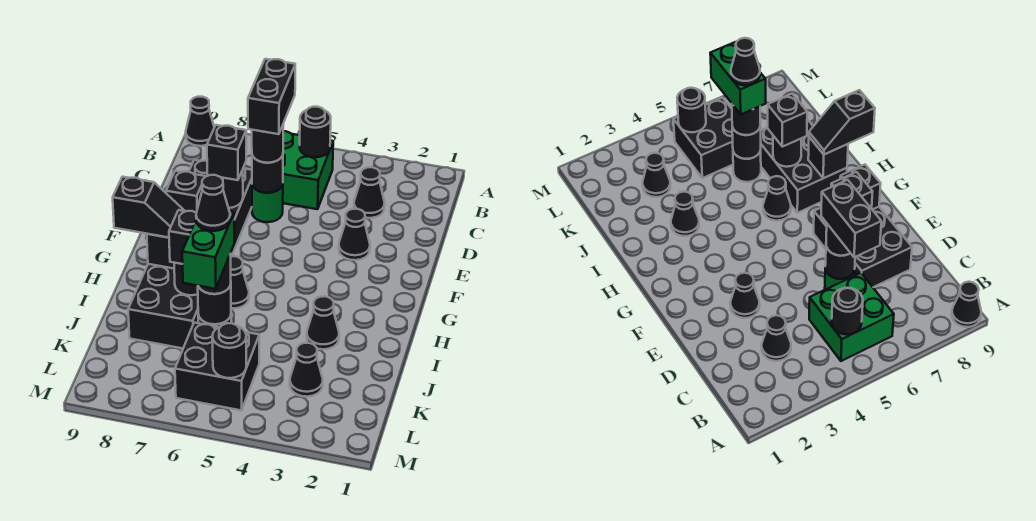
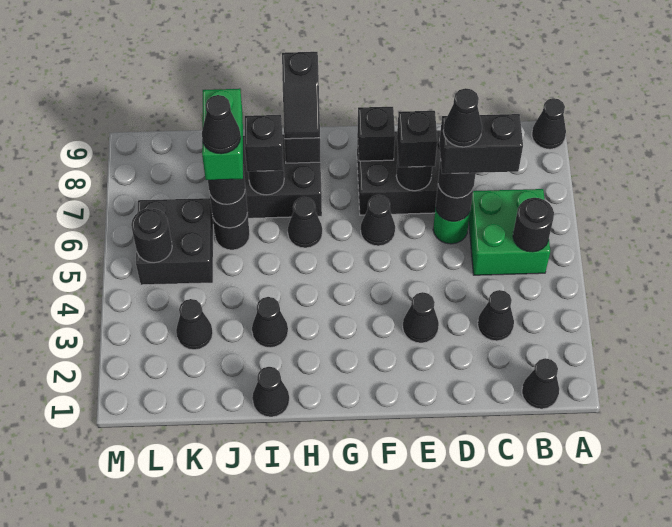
none -> black 1x1 cone [522,358,559,409]
none -> black 1x1 cone [443,88,482,147]
none -> black 1x1 cone [361,195,395,246]
none -> black 1x1 cone [252,367,289,417]
green 1x2 brick [182,212,234,289] -> green 1x2 brick turned to [202,89,243,180]

